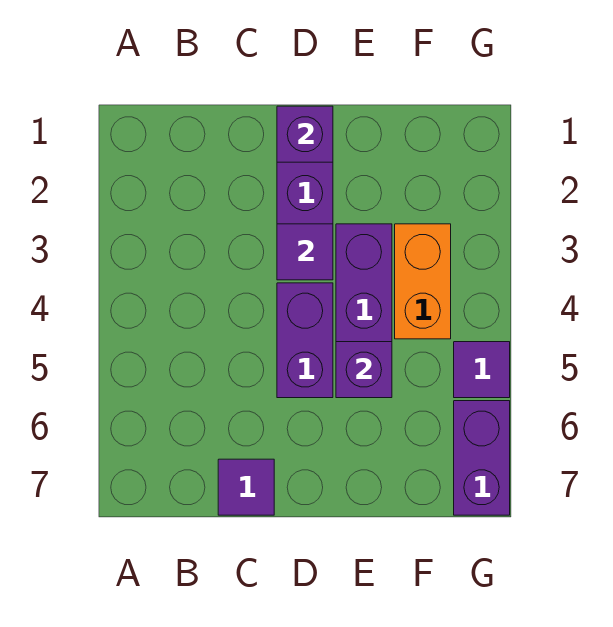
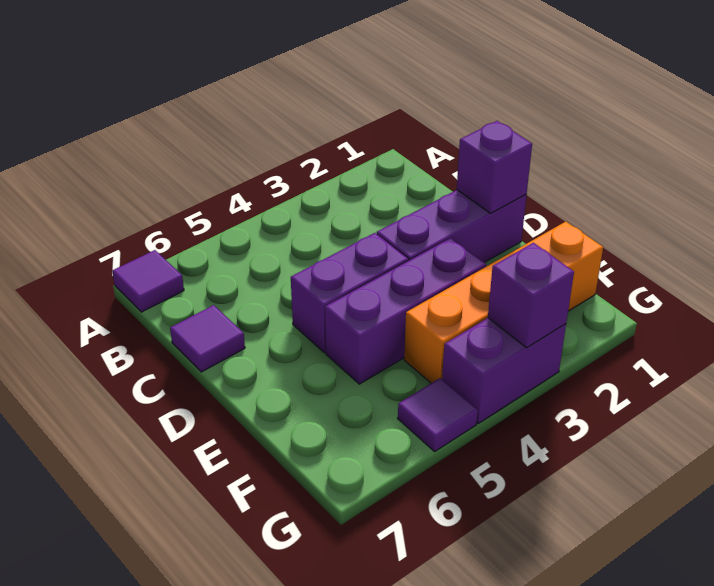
purple 1x1 tile [277,224,333,280] -> purple 1x1 tile moved to [112,250,184,312]
purple 1x1 brick [336,342,392,398] -> purple 1x1 brick moved to [488,243,574,348]
orange 1x2 brick [395,224,451,339] -> orange 1x4 brick [404,222,603,383]
purple 1x2 brick [454,401,510,515] -> purple 1x2 brick moved to [442,318,566,423]

